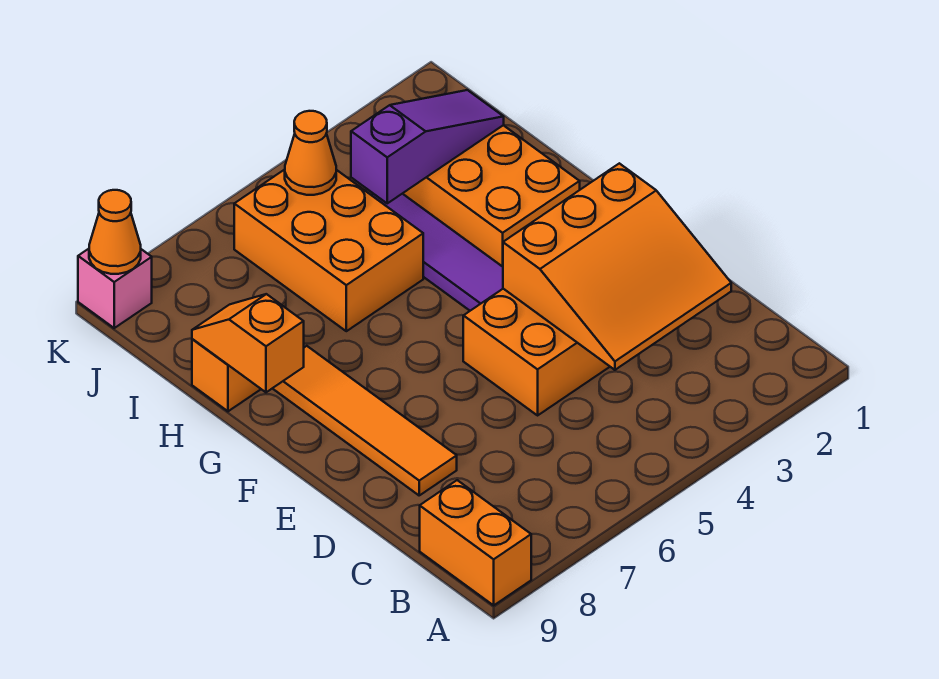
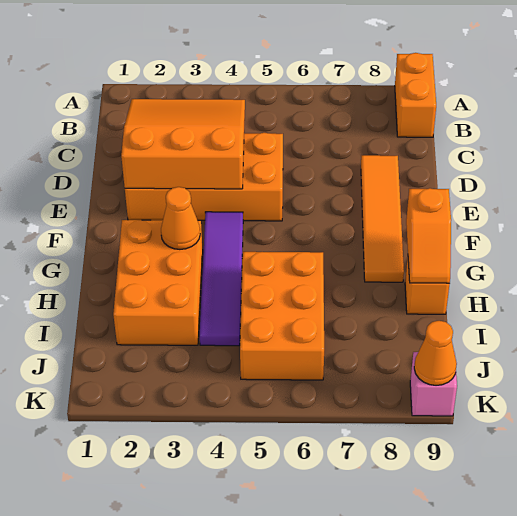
purple 1x3 slope [351,90,504,203] -> none
orange 1x1 cone [285,111,336,195] -> orange 1x1 cone moved to [161,187,200,249]

